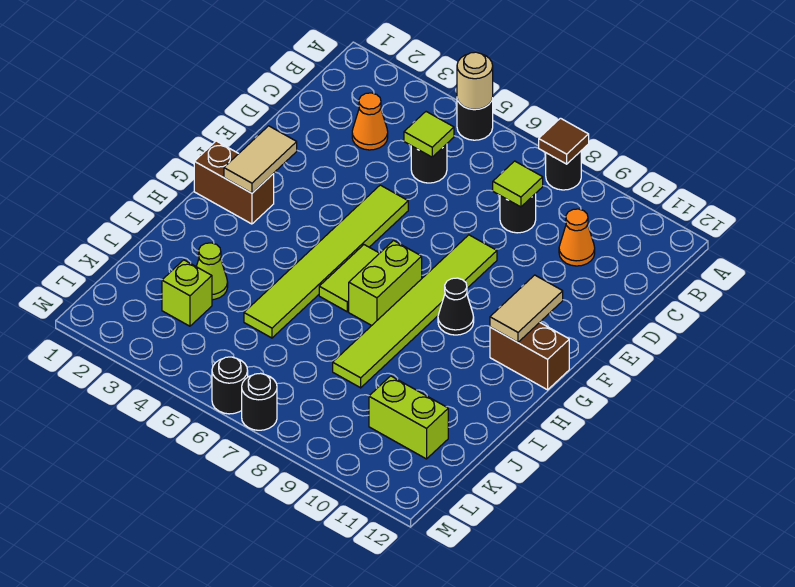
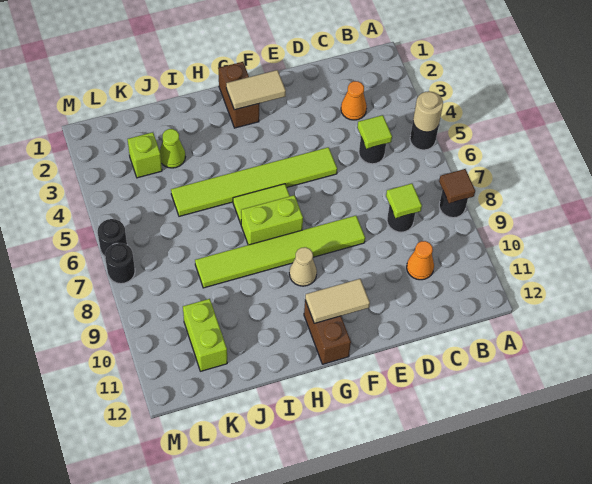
black 1x1 cone [438,278,474,335] -> tan 1x1 cone [289,247,317,286]

